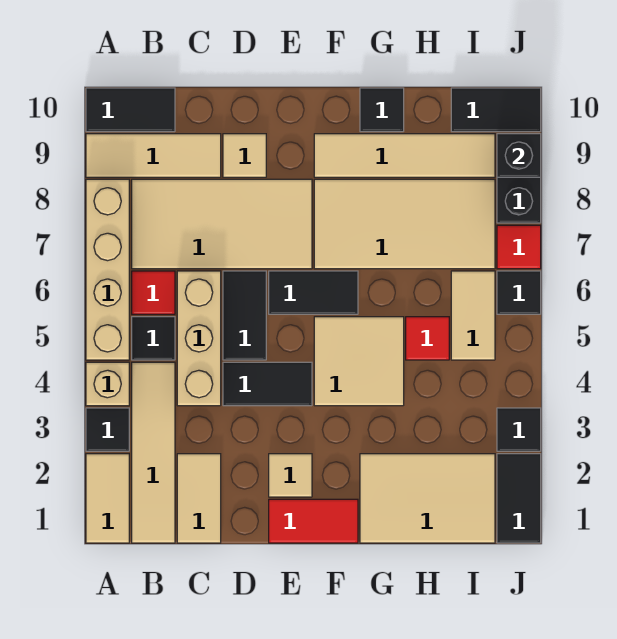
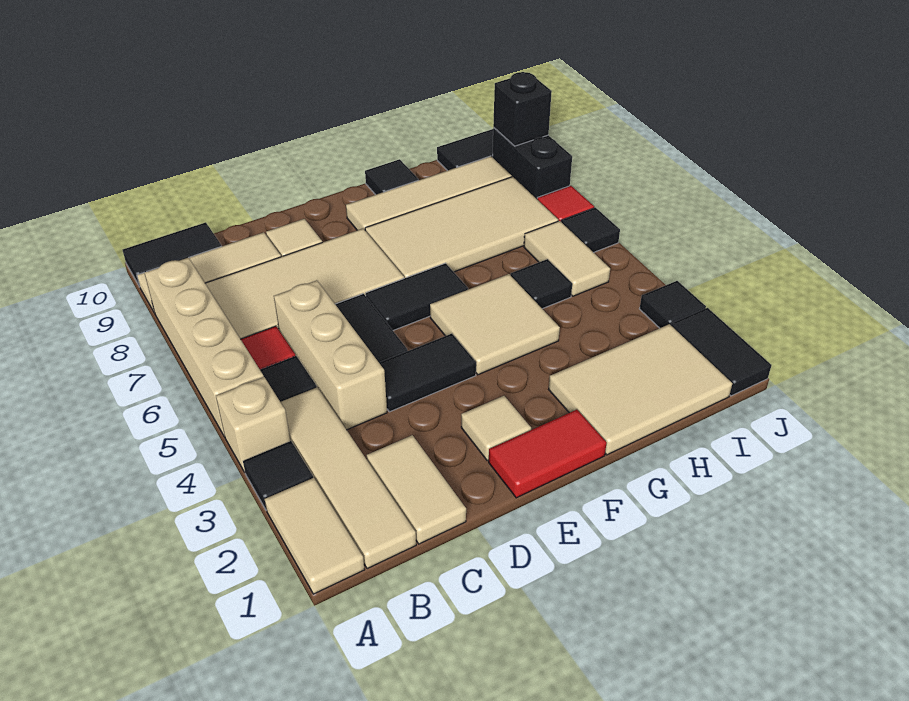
red 1x1 tile [406,317,449,360] -> black 1x1 tile [511,259,572,309]

